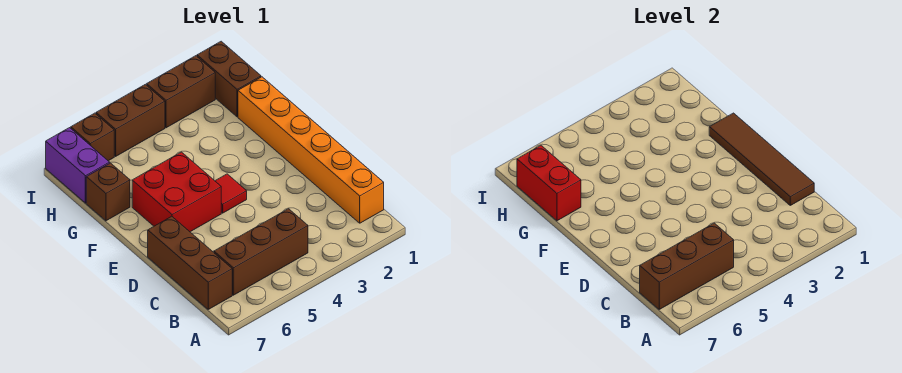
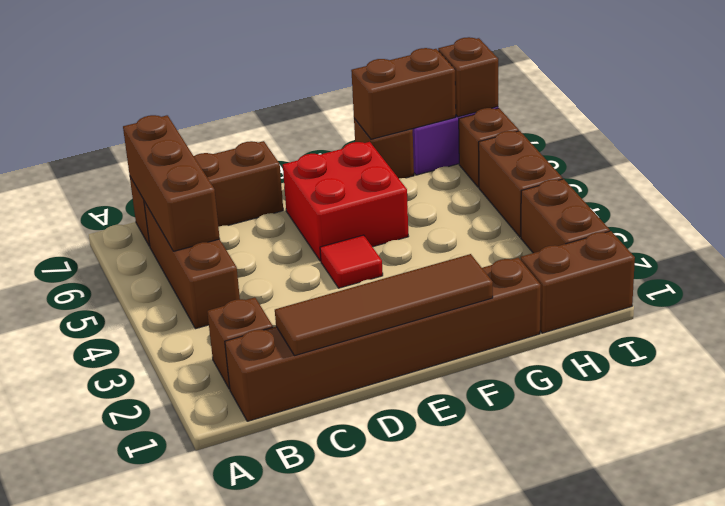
orange 1x6 brick [238,77,384,223] -> brown 1x6 brick [225,258,541,421]
none -> brown 1x1 brick [207,297,273,389]
red 1x2 brick [517,146,581,221] -> brown 1x2 brick [351,48,456,139]
none -> brown 1x1 brick [438,37,498,117]

